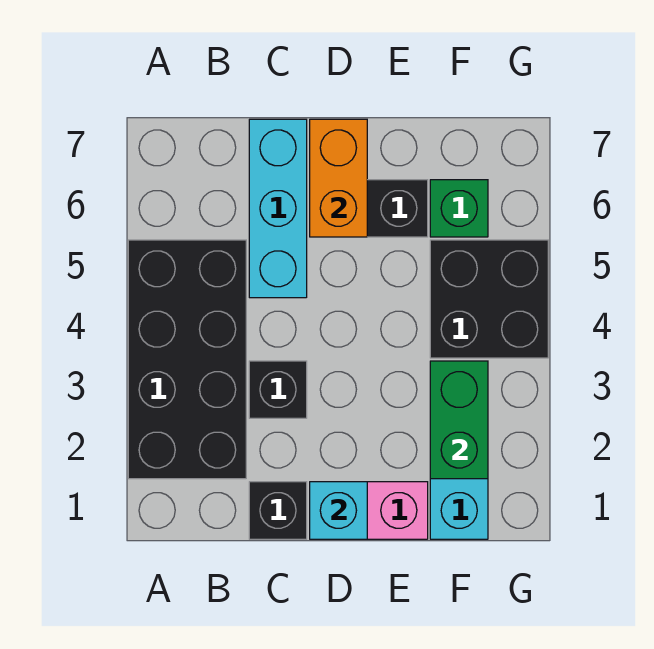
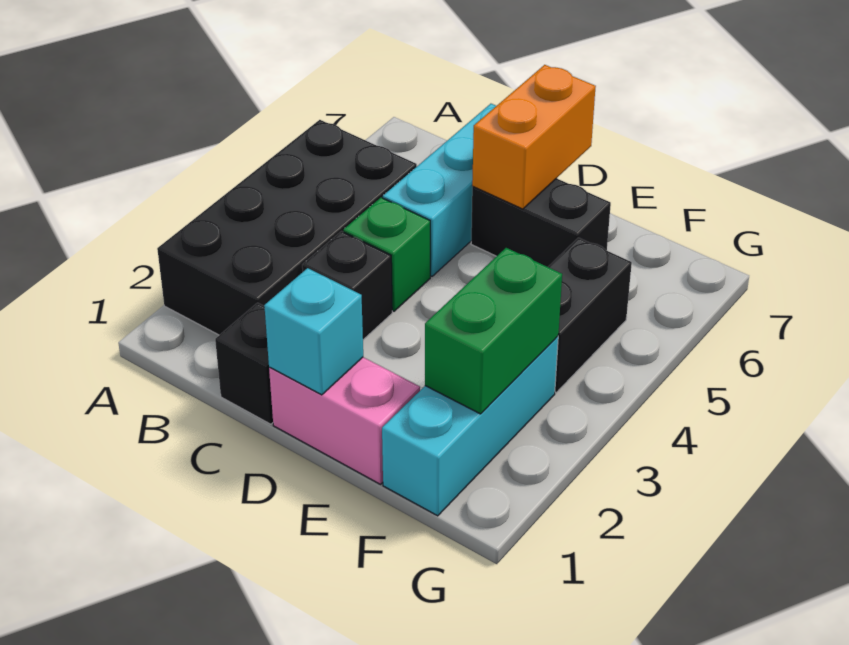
black 2x2 brick [430,240,548,358] -> black 1x2 brick [548,238,632,392]
green 1x1 brick [430,180,488,237] -> green 1x1 brick moved to [343,198,430,311]

